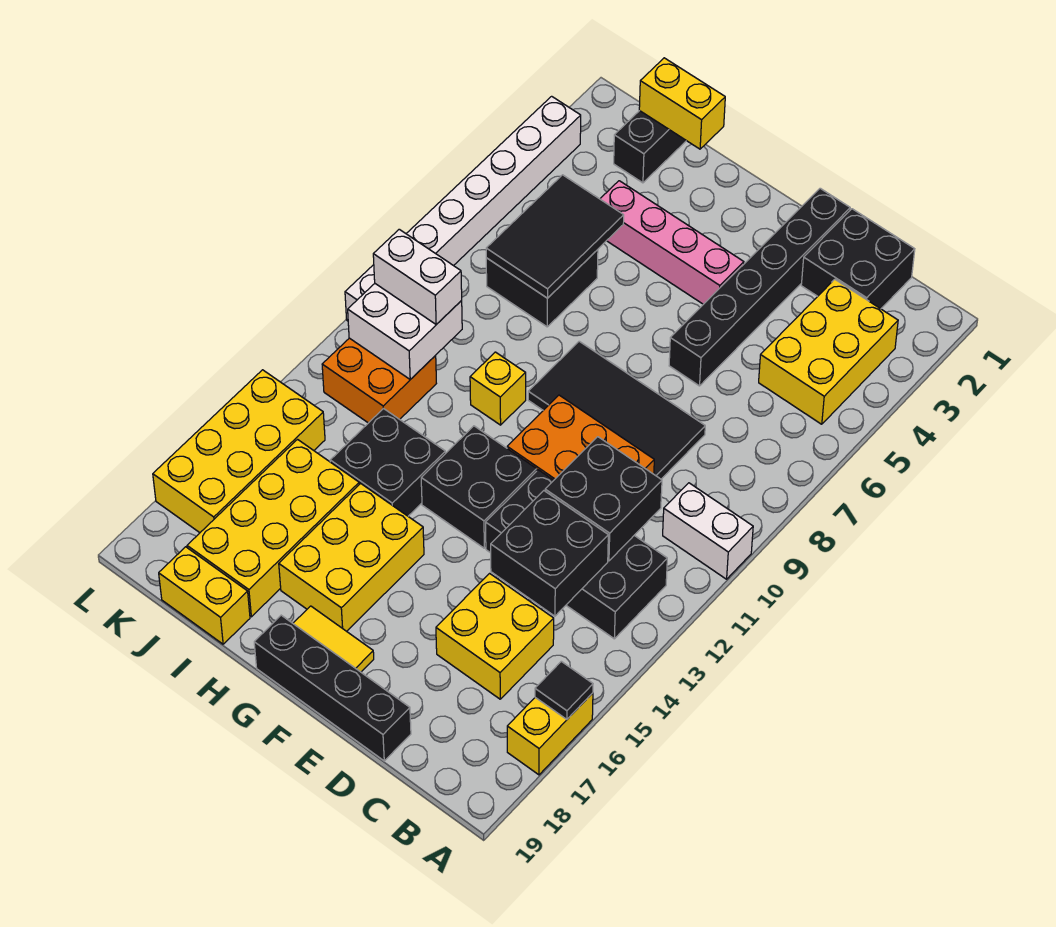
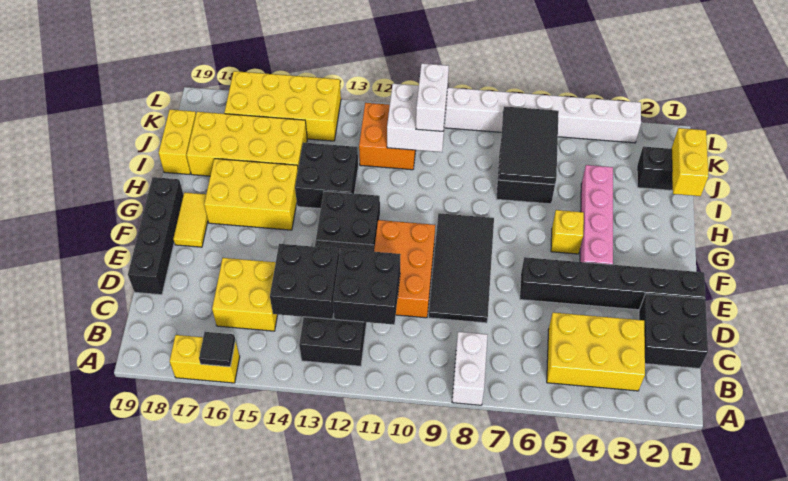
white 1x2 brick [663,483,753,579] -> white 1x2 brick moved to [452,332,488,405]
yellow 1x1 brick [470,352,526,425] -> yellow 1x1 brick moved to [551,210,584,254]
black 2x3 tile [486,175,624,298] -> black 2x3 tile turned to [499,106,559,185]

